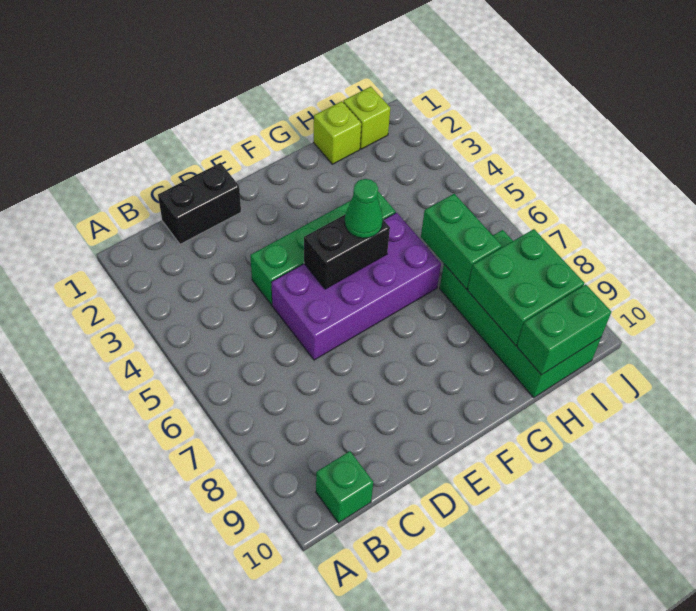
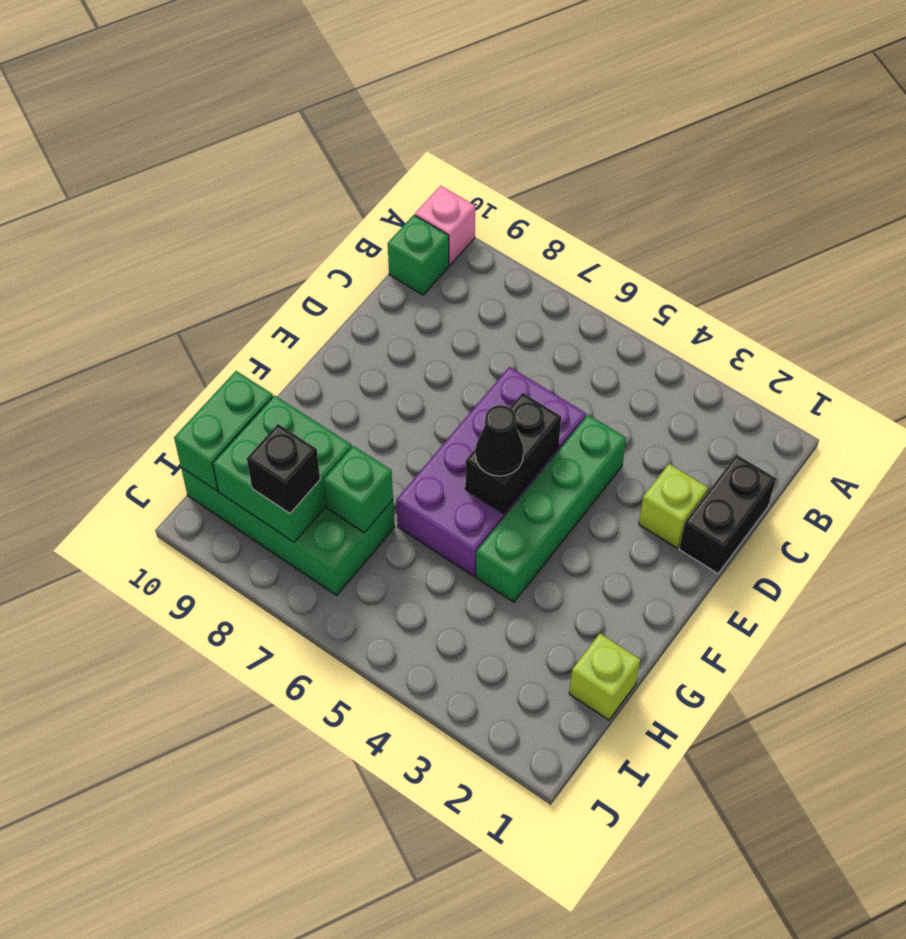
none -> pink 1x1 brick [415,186,475,265]
green 1x1 cone [345,179,383,238] -> black 1x1 cone [475,405,524,476]
green 1x2 brick [421,194,502,289] -> green 1x1 brick [324,446,393,533]
lime 1x1 brick [343,87,390,149] -> lime 1x1 brick moved to [639,464,708,548]
none -> black 1x1 brick [247,424,320,513]

